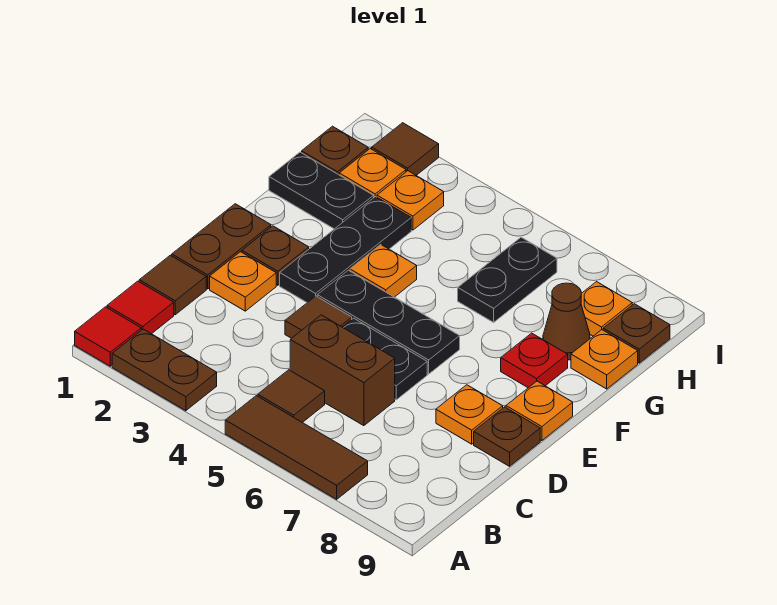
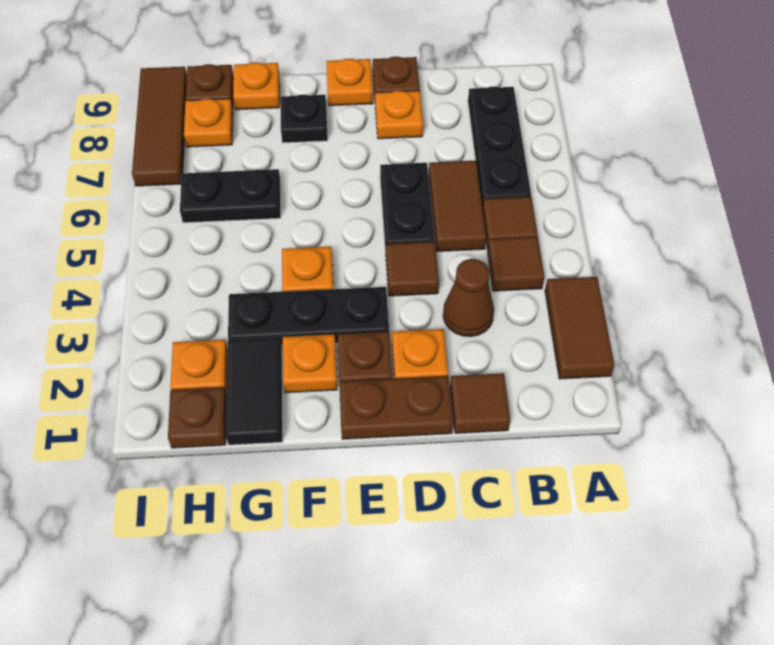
red 1x1 tile [75,307,141,366] -> none
brown 1x2 plate [112,329,217,411] -> brown 1x2 tile [545,277,614,379]
brown 1x3 tile [225,396,368,499] -> brown 1x3 tile moved to [132,67,187,186]
red 1x1 tile [107,281,174,334] -> none
brown 1x2 brick [290,315,395,426] -> brown 1x2 tile [429,161,486,251]
black 1x3 plate [317,270,460,374] -> black 1x3 plate moved to [468,87,531,208]
red 1x1 plate [501,333,568,388] -> black 1x1 plate [281,95,328,143]
black 1x2 plate [269,152,374,229] -> black 1x2 tile [226,337,283,445]
brown 1x1 cone [543,283,590,360] -> brown 1x1 cone moved to [443,259,494,337]
orange 1x1 plate [377,171,444,230] -> orange 1x1 plate moved to [283,334,337,393]
brown 1x1 tile [372,123,439,175] -> brown 1x1 tile moved to [488,237,544,291]

